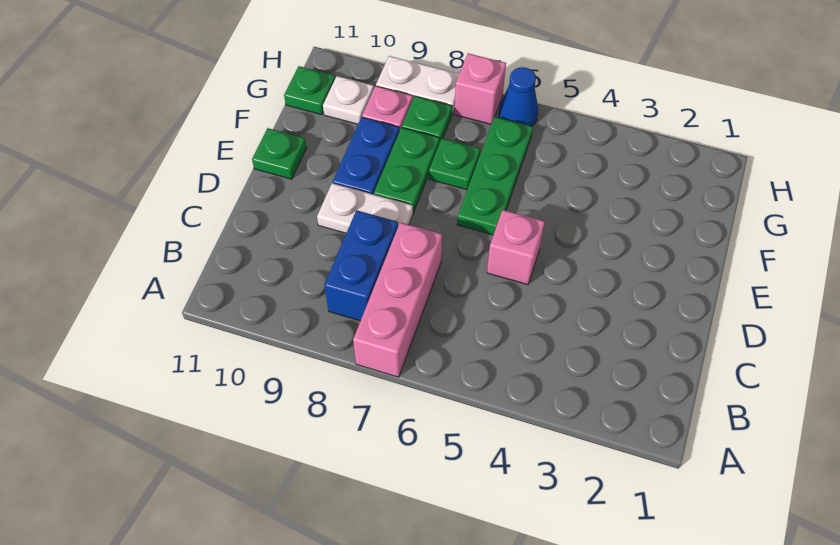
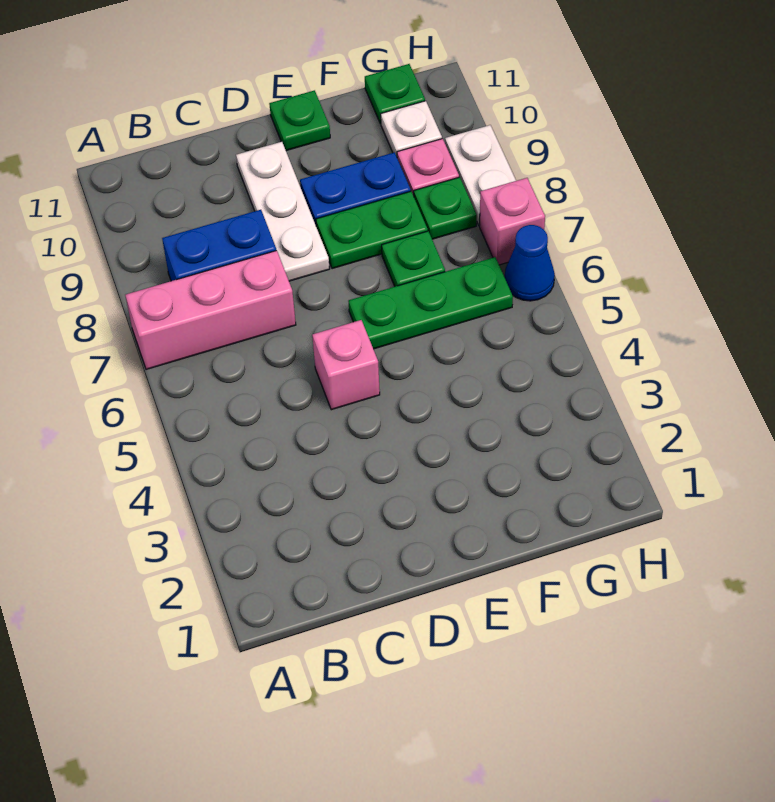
white 1x2 plate [317,183,413,233] -> white 1x3 plate [236,142,330,281]

